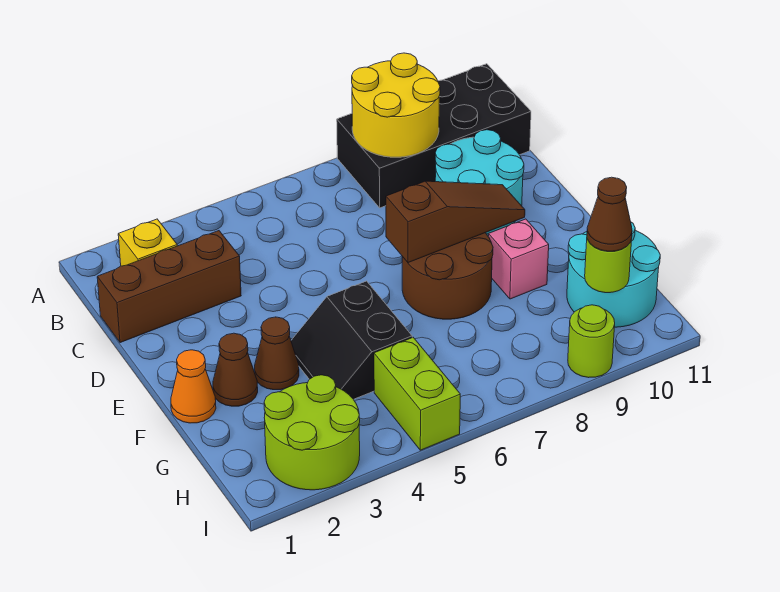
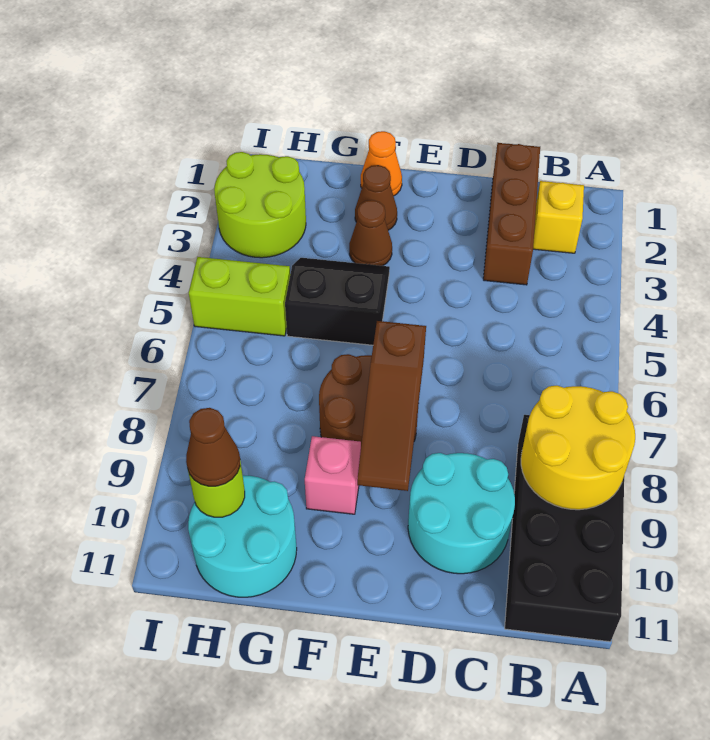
lime 1x1 round brick [568,305,615,378] -> none

